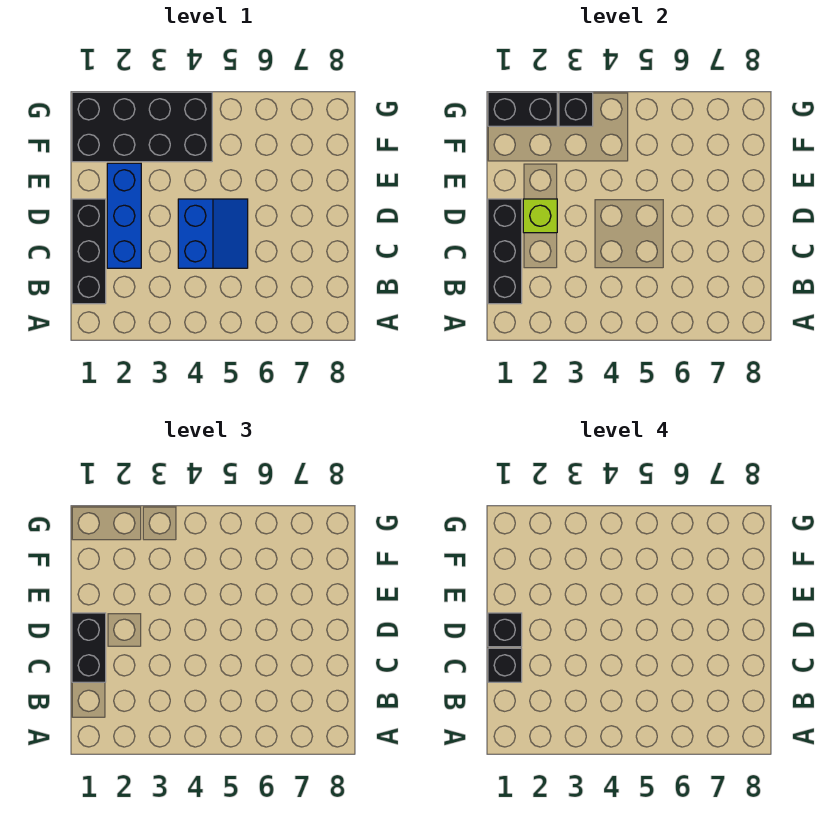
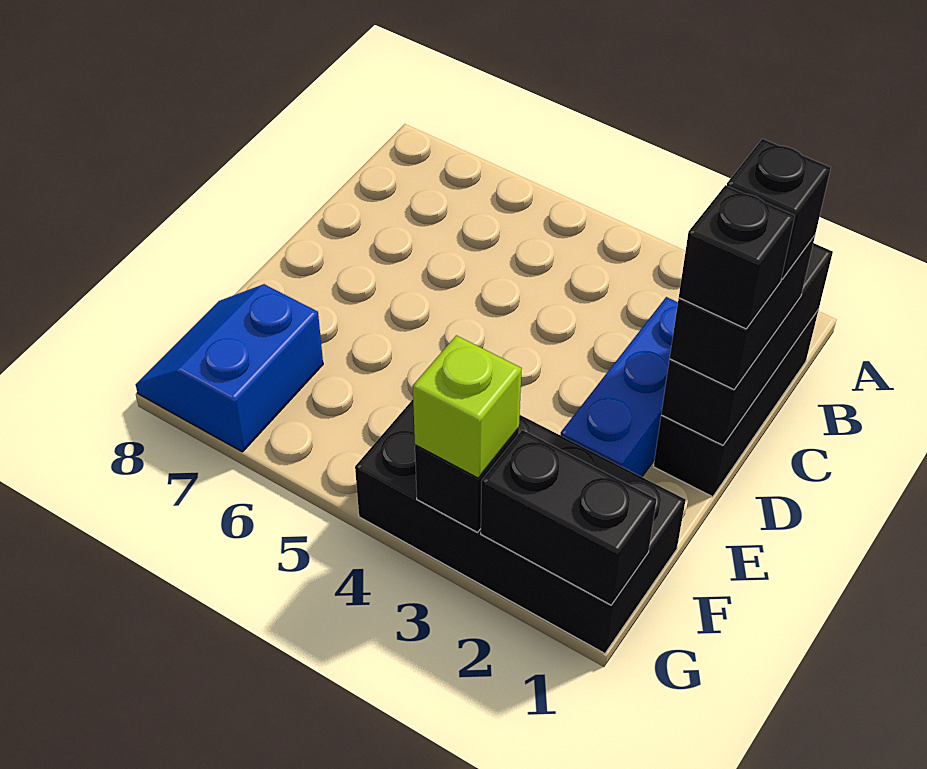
blue 2x2 slope [178,199,248,268] -> blue 2x2 slope moved to [136,284,323,452]
lime 1x1 brick [523,199,557,233] -> lime 1x1 brick moved to [413,335,522,478]

